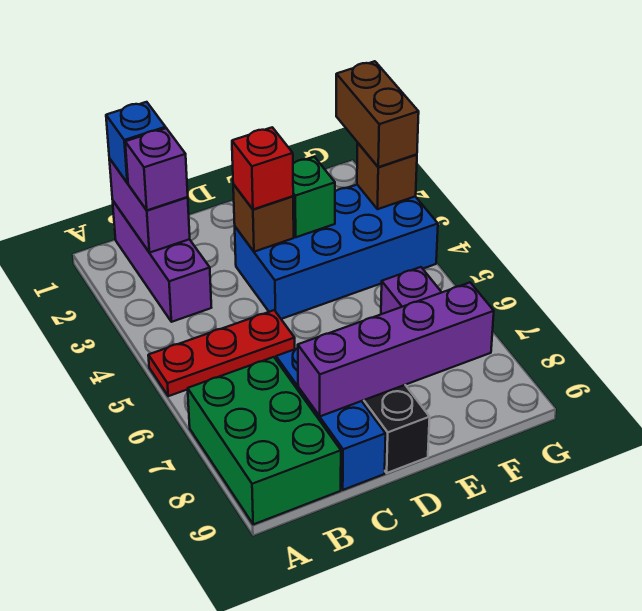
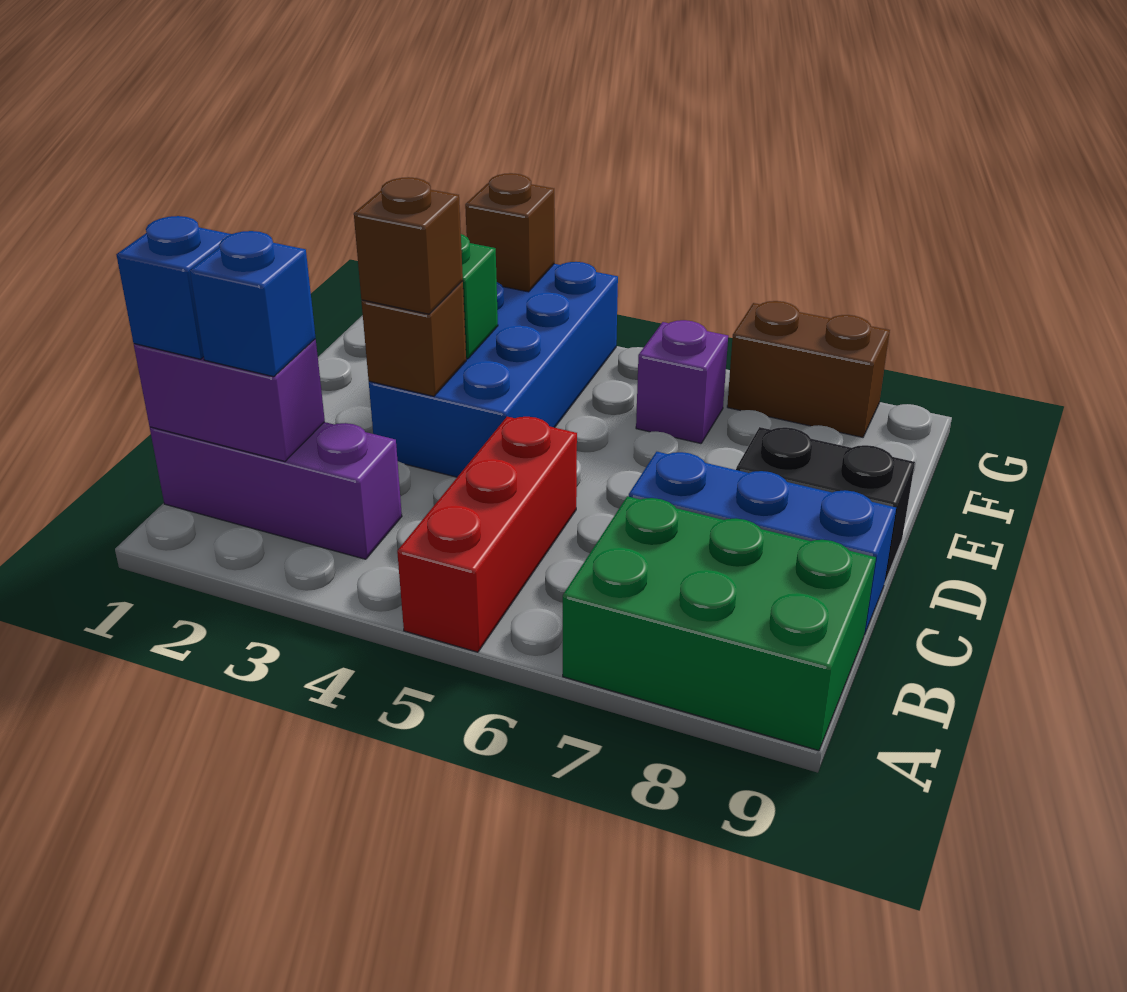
red 1x3 plate [148,310,295,396] -> red 1x3 brick [397,417,577,652]
purple 1x1 brick [125,128,188,210] -> blue 1x1 brick [190,231,316,377]
purple 1x4 brick [298,283,494,416] -> none
red 1x1 brick [232,127,293,209] -> brown 1x1 brick [354,177,463,314]
brown 1x2 brick [336,61,419,167] -> brown 1x2 brick moved to [727,301,890,437]

